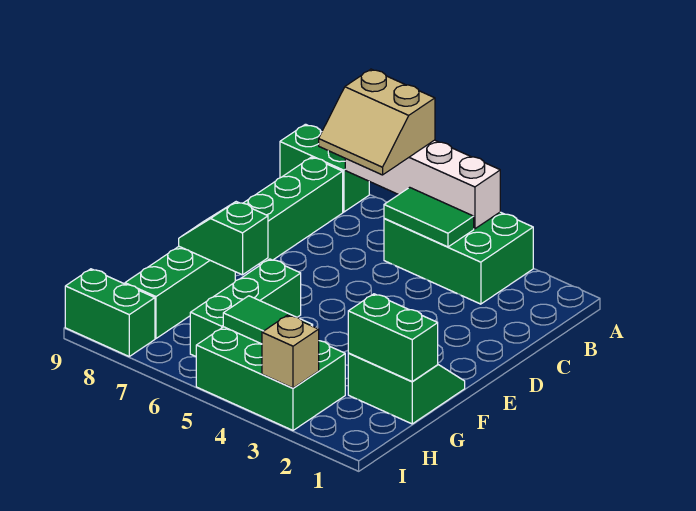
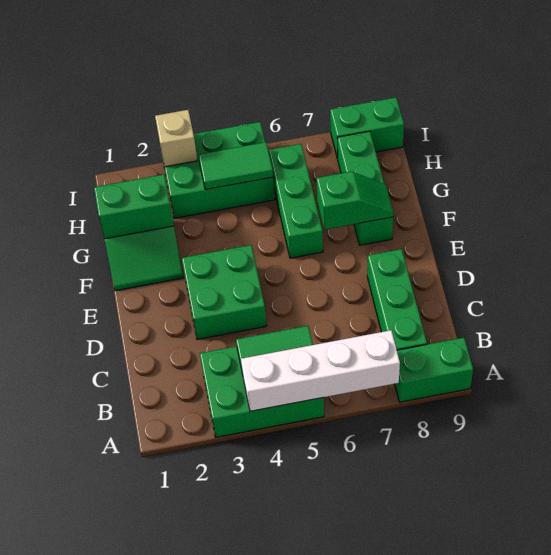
tan 2x2 slope [319,69,435,175] -> none
none -> green 2x2 brick [182,245,267,339]

